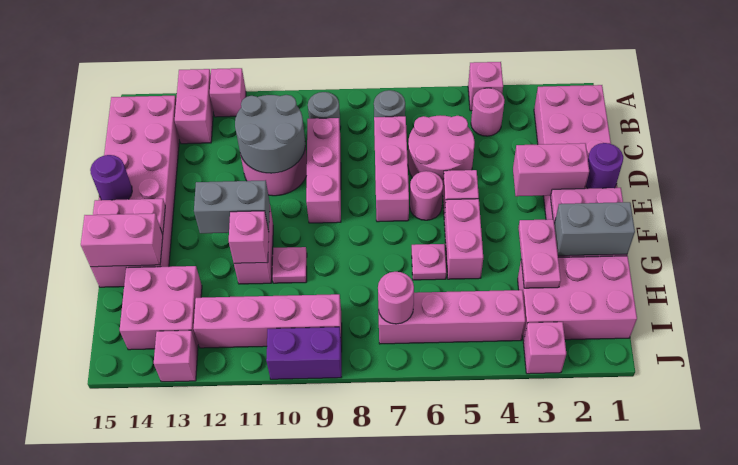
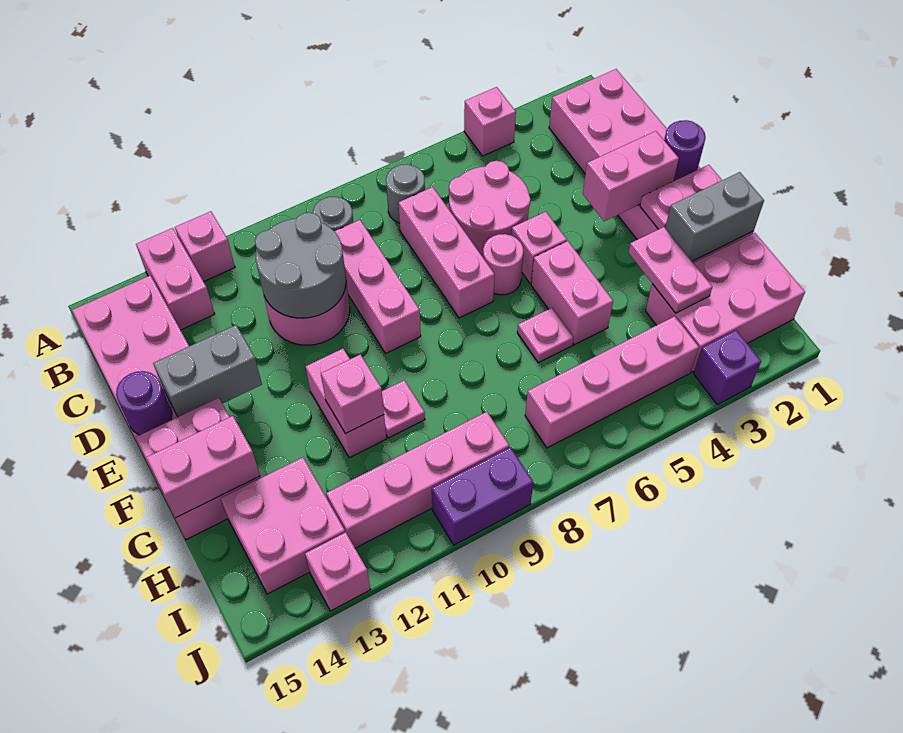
pink 1x1 round brick [471,88,505,136] -> none
grey 1x2 brick [194,180,270,233] -> grey 1x2 brick moved to [153,325,262,417]
pink 1x1 round brick [378,272,414,324] -> none
pink 1x1 brick [523,322,566,374] -> purple 1x1 brick [694,330,761,405]

